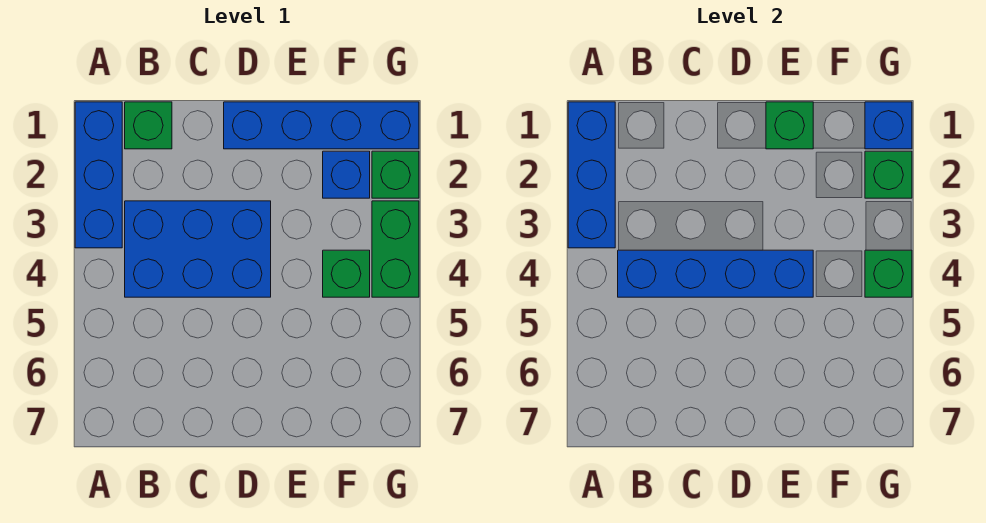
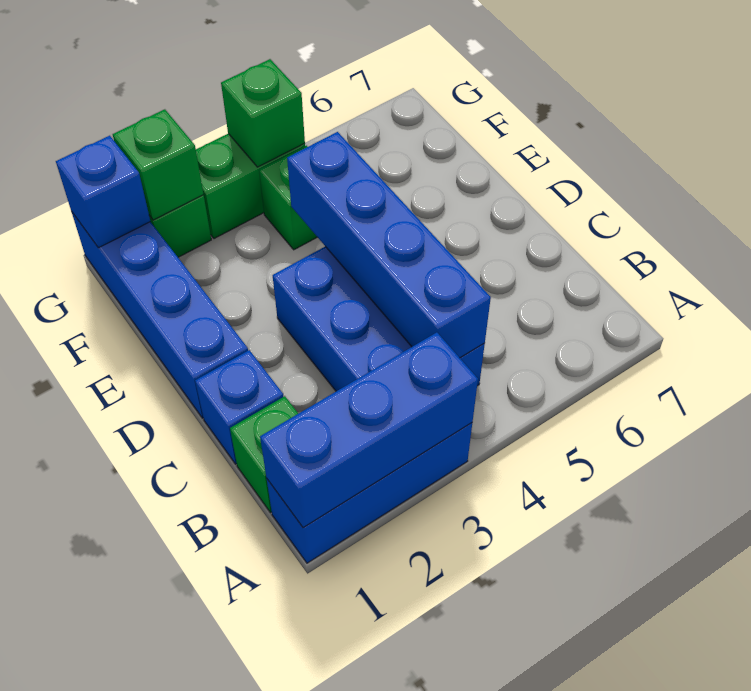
green 1x1 brick [766,102,813,149] -> none
blue 1x1 brick [323,151,370,198] -> blue 1x1 brick moved to [195,350,283,464]

